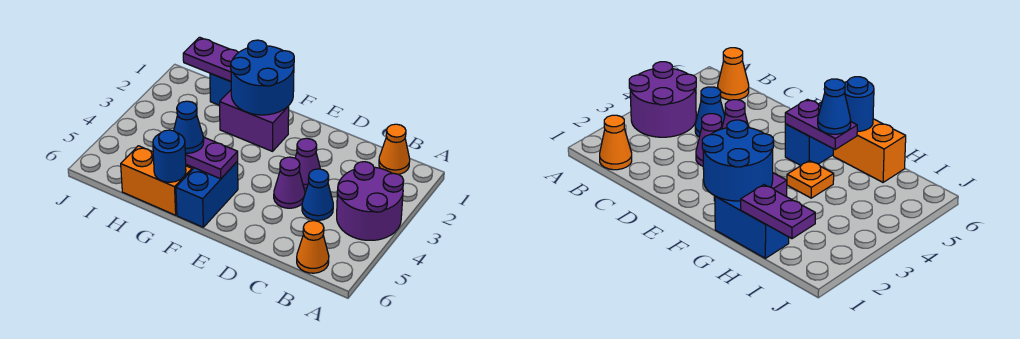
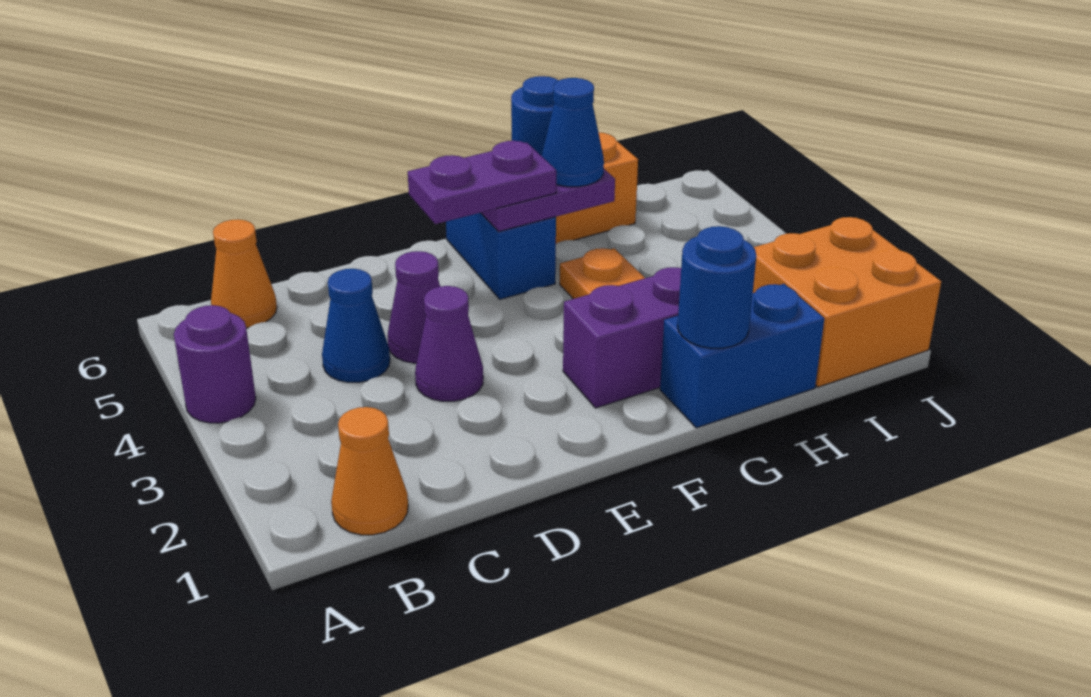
purple 2x2 round brick [337,162,404,240] -> purple 1x1 round brick [174,305,256,423]
blue 2x2 round brick [231,40,294,115] -> blue 1x1 round brick [678,226,756,348]
purple 1x2 plate [183,37,239,81] -> purple 1x2 plate moved to [408,141,556,224]
none -> orange 2x2 brick [753,217,941,387]

